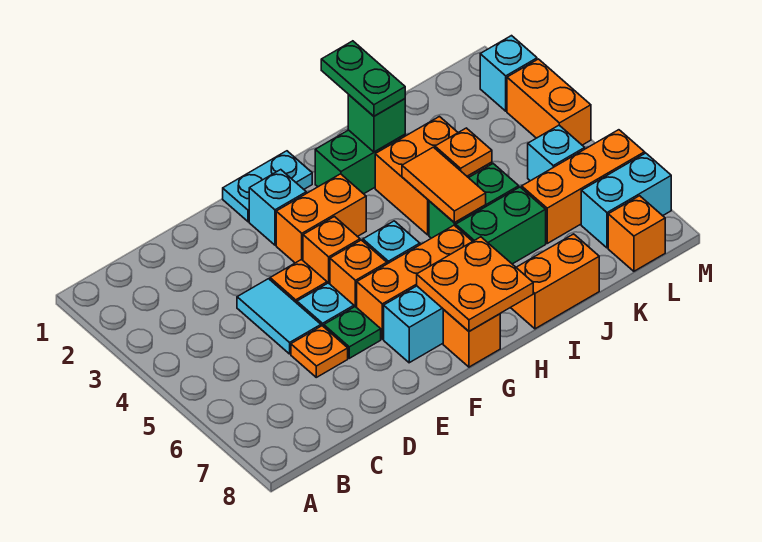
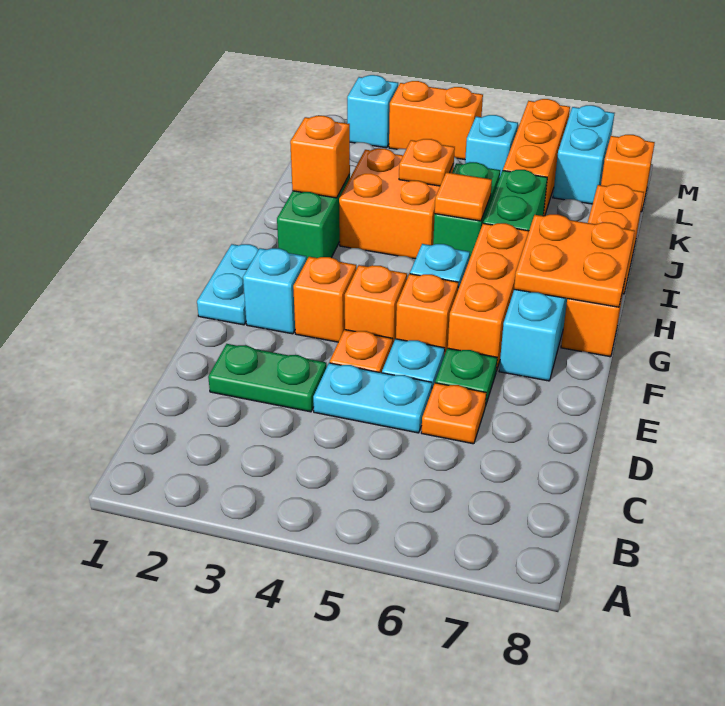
cyan 1x2 tile [237,279,321,354] -> cyan 1x2 plate [313,363,432,433]
orange 1x2 brick [276,174,366,263] -> orange 1x1 brick [293,257,356,342]
green 1x2 plate [321,41,405,116] -> green 1x2 plate moved to [208,344,326,412]
green 1x1 brick [348,95,405,152] -> orange 1x1 brick [290,116,350,198]
orange 1x2 tile [402,147,486,223] -> orange 1x1 tile [435,172,492,221]

